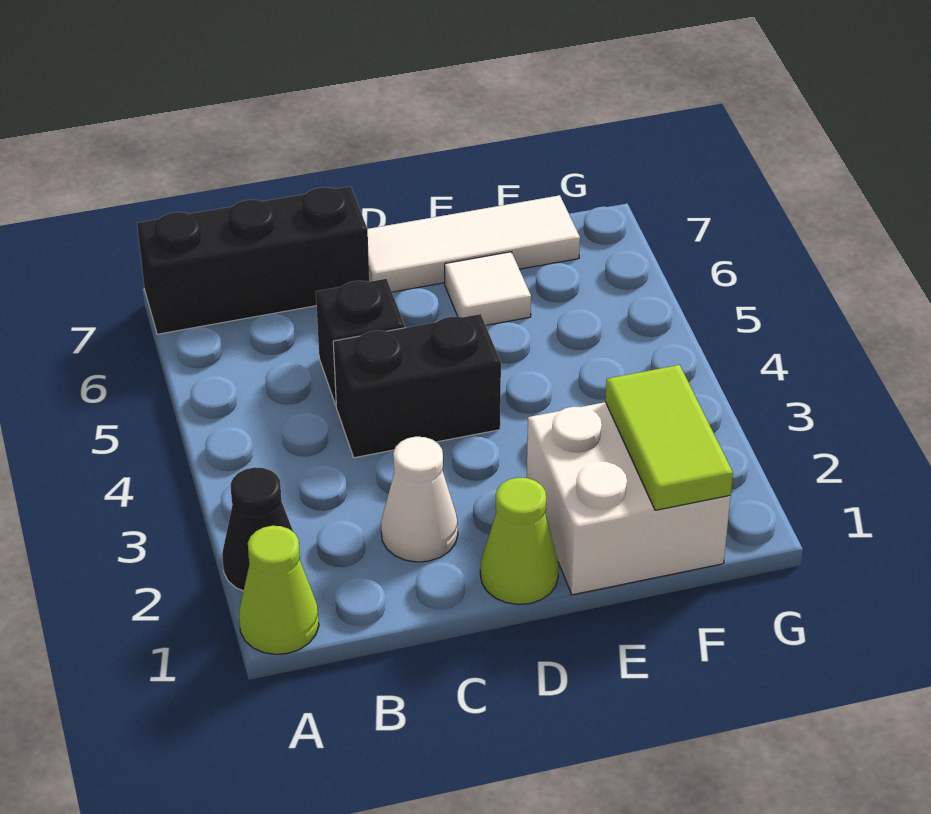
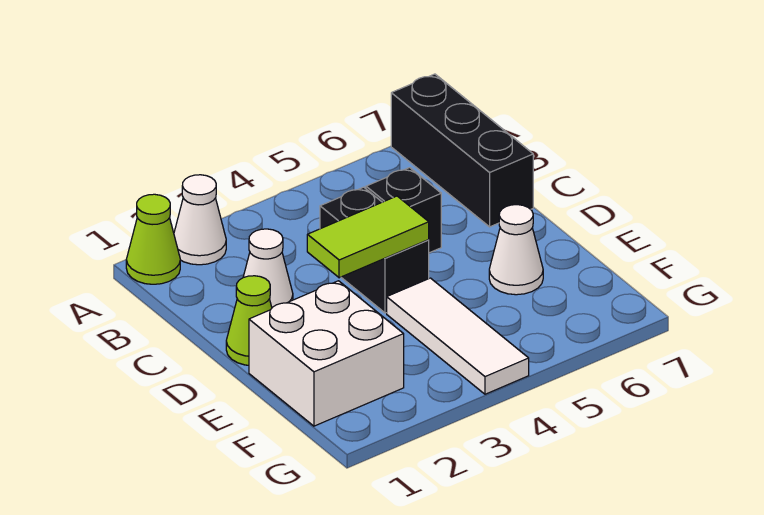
black 1x1 cone [222,467,300,591] -> white 1x1 cone [174,175,226,265]
white 1x3 tile [368,195,580,292] -> white 1x3 tile moved to [387,278,529,394]
white 1x1 tile [445,252,531,325] -> white 1x1 cone [489,205,543,295]
lime 1x2 tile [605,365,733,510] -> lime 1x2 tile moved to [307,196,429,278]

